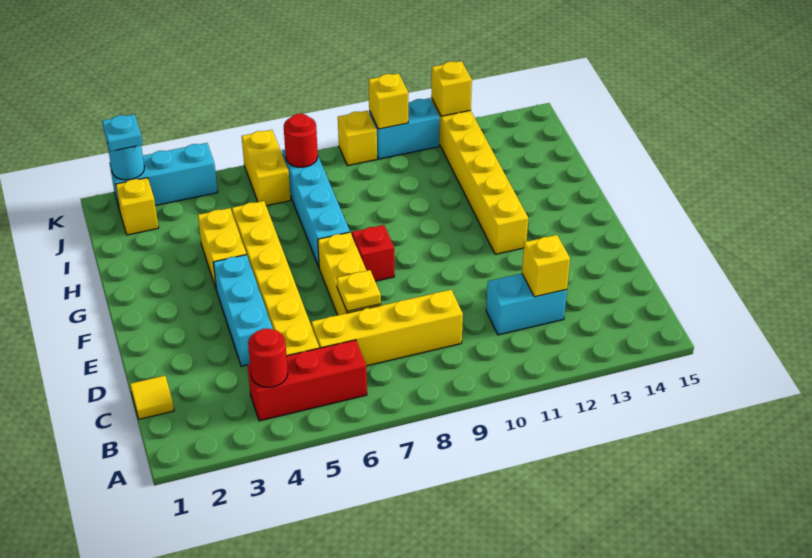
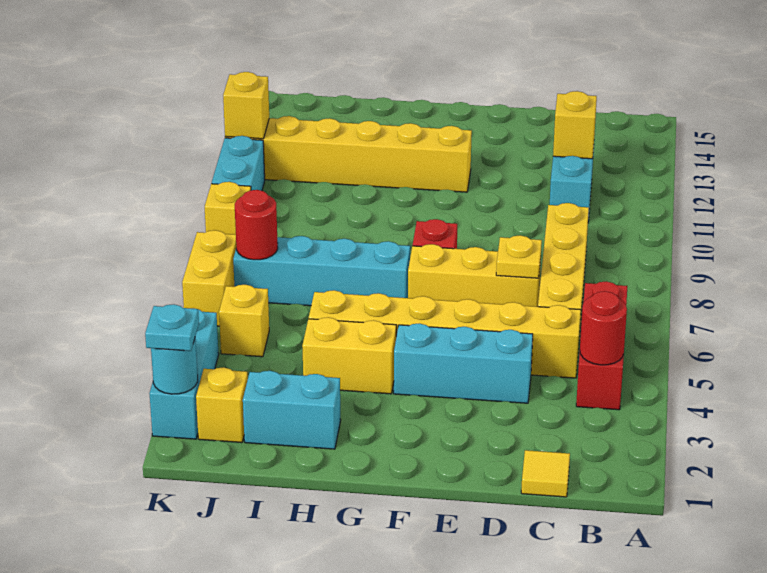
none -> cyan 1x2 brick [243,371,341,449]
yellow 1x2 brick [242,130,291,206] -> yellow 1x2 brick turned to [182,230,236,326]
yellow 1x1 brick [369,73,408,129] -> yellow 1x1 brick moved to [219,285,269,357]

